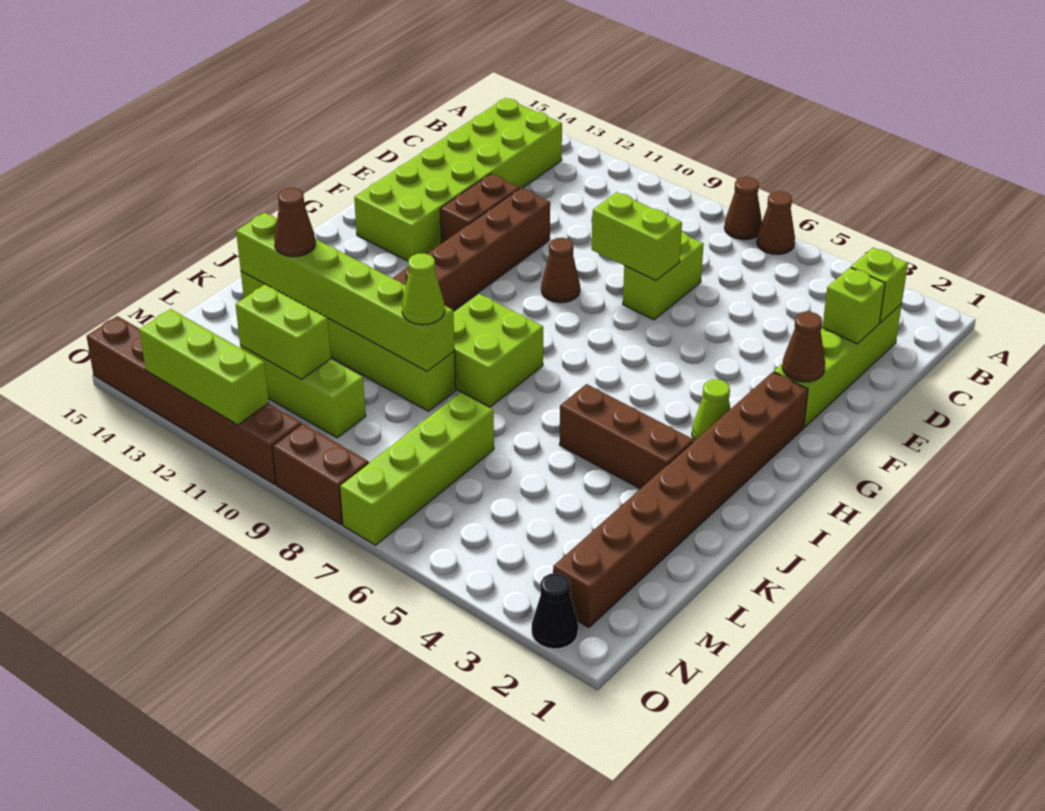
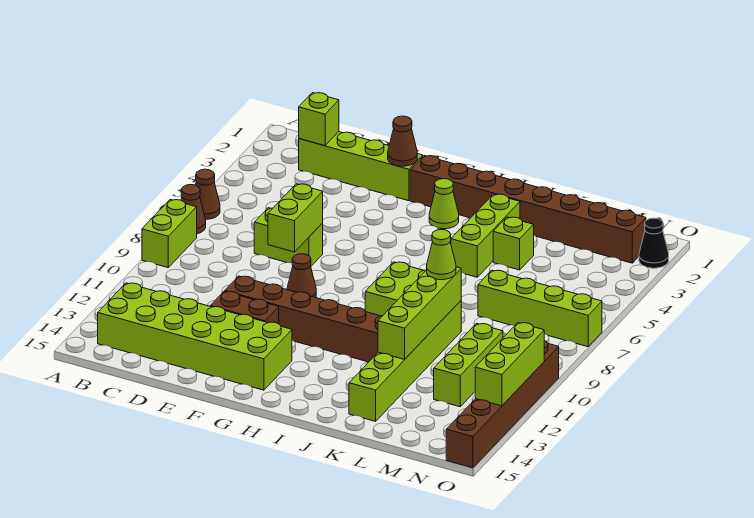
lime 1x1 brick [822,268,885,344] -> lime 1x1 brick moved to [493,217,534,270]
brown 1x3 brick [559,384,693,489] -> lime 1x3 brick [451,194,520,277]
lime 1x6 brick [236,213,455,371] -> lime 1x4 brick [378,267,461,360]
brown 1x1 cone [274,188,315,257] -> none
lime 1x2 brick [235,284,331,379] -> lime 1x2 brick moved to [142,200,197,268]
brown 1x2 brick [272,424,369,524] -> none

